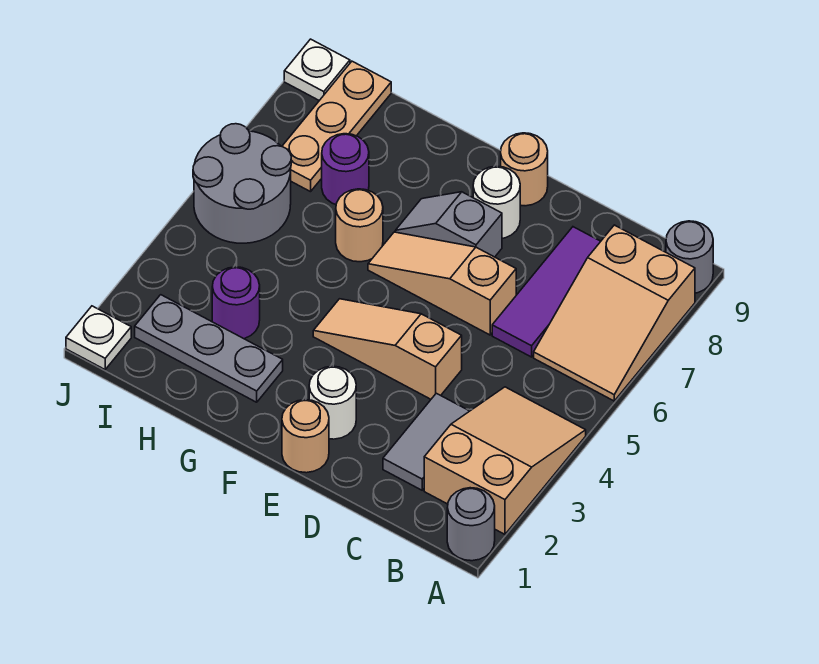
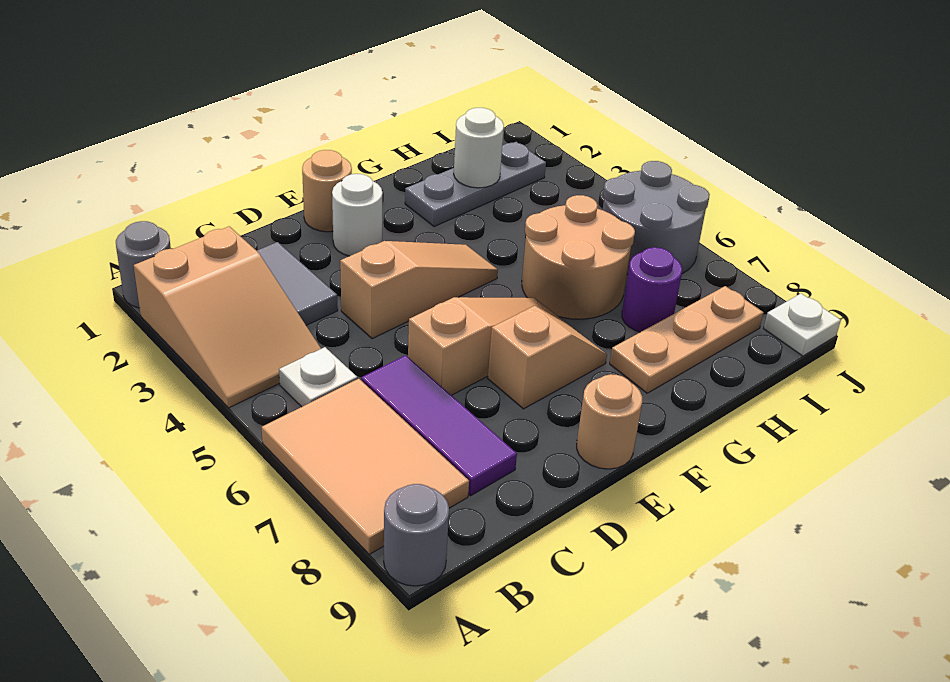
tan 2x3 slope [534,225,695,401] -> tan 2x3 tile [262,379,469,554]
grey 1x2 slope [395,192,502,257] -> tan 1x2 slope [488,306,607,409]
white 1x1 round brick [473,166,520,238] -> white 1x1 round brick moved to [454,108,504,188]
tan 1x1 round brick [336,189,383,262] -> tan 2x2 round brick [522,195,635,319]
purple 1x1 round brick [212,267,260,339] -> none
tan 1x3 plate [282,61,391,192] -> tan 1x3 plate turned to [610,286,763,393]
white 1x1 plate [66,306,131,369] -> white 1x1 plate moved to [279,347,357,407]

